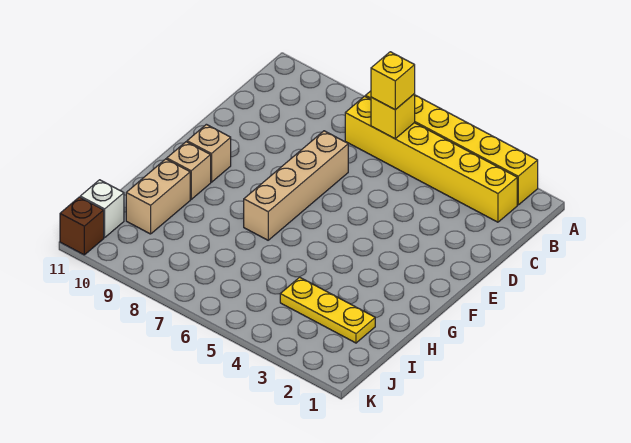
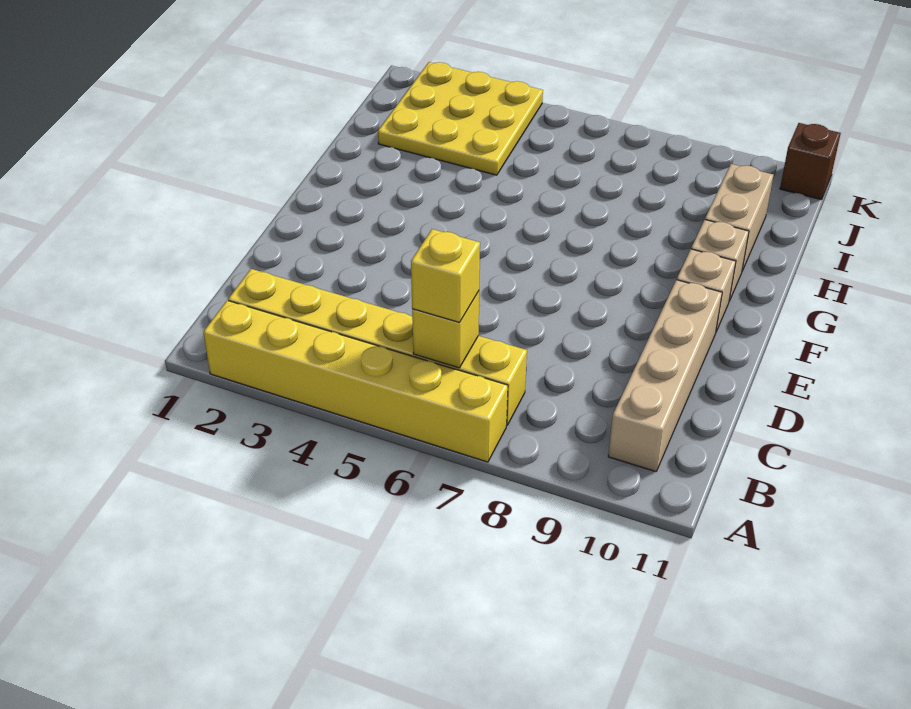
tan 1x4 brick [244,131,348,240] -> tan 1x4 brick moved to [608,280,722,472]
yellow 1x3 plate [280,277,375,343] -> yellow 3x3 plate [378,62,543,175]
white 1x1 brick [80,180,124,238] -> none

